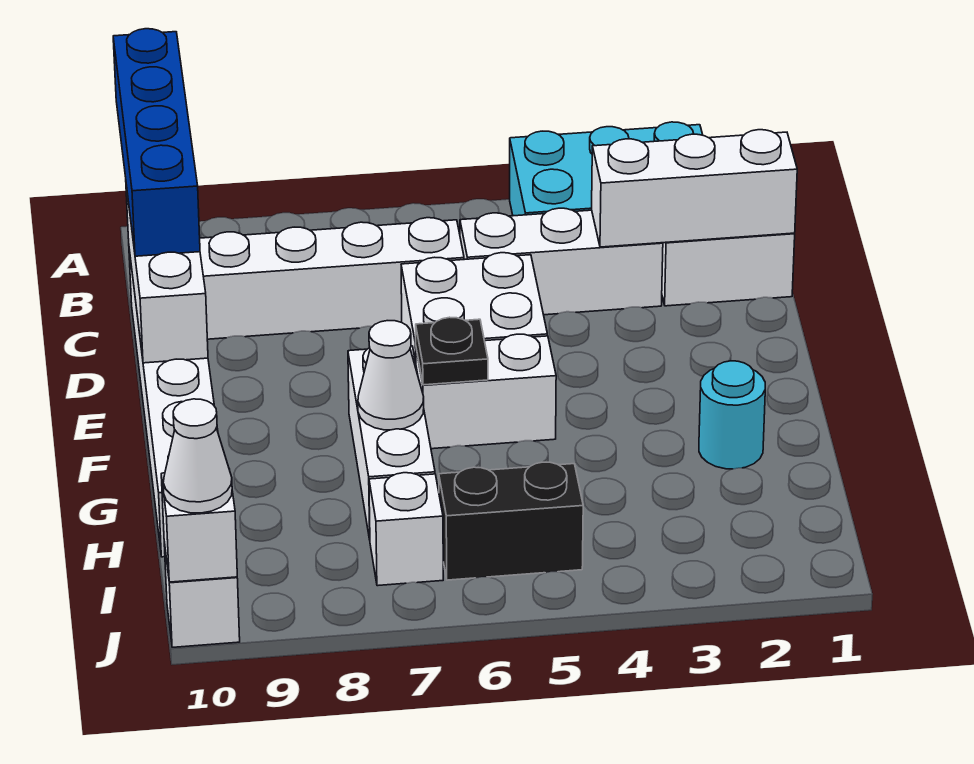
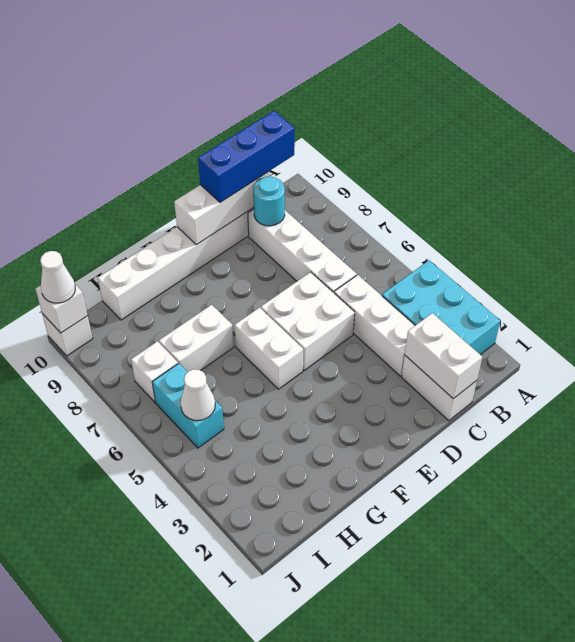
blue 1x4 brick [113,29,200,256] -> blue 1x3 brick [198,111,295,202]
white 1x3 brick [592,130,797,247] -> white 1x2 brick [405,313,482,399]
black 1x1 plate [415,317,488,385] -> none
white 1x3 brick [348,346,435,539] -> white 1x2 brick [159,305,234,372]
cyan 1x1 round brick [699,361,765,469] -> cyan 1x1 round brick moved to [253,177,285,226]
white 1x1 cone [358,321,424,430] -> white 1x1 cone moved to [181,369,215,420]
black 1x2 brick [439,462,583,580] -> cyan 1x2 brick [152,363,224,448]

